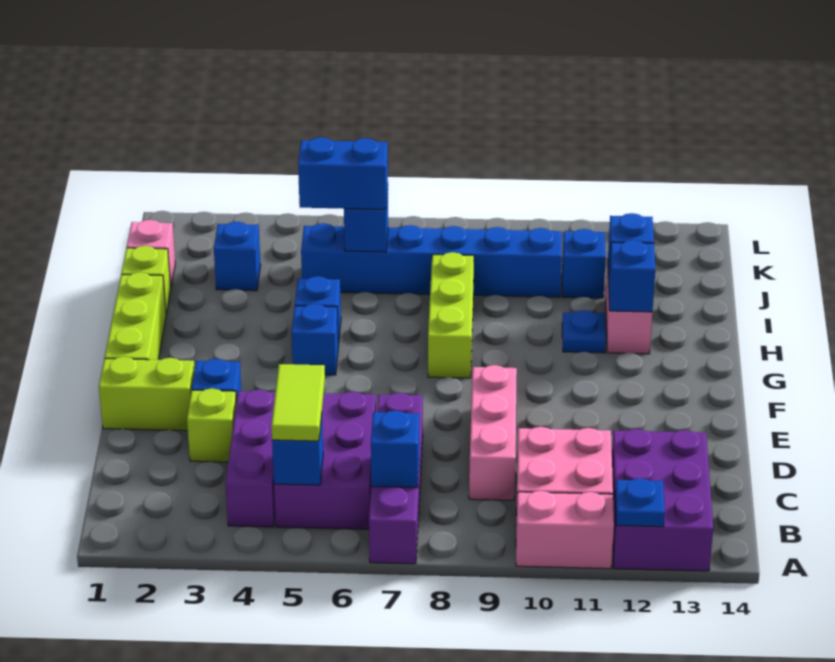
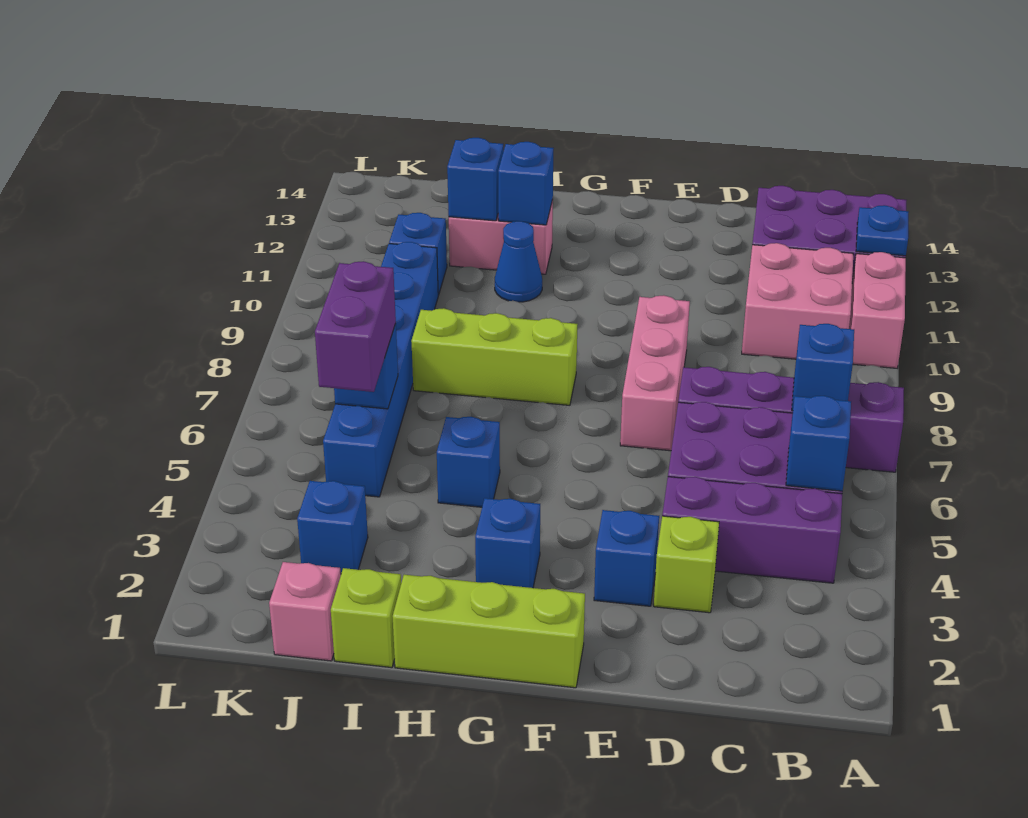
lime 1x2 tile [271,364,325,441] -> none
pink 1x3 brick [469,365,517,500] -> pink 1x3 brick turned to [620,295,690,451]
lime 1x2 brick [99,357,195,431] -> none
blue 1x1 brick [292,304,338,375] -> blue 1x1 brick moved to [475,498,540,588]
blue 1x1 plate [562,310,606,353] -> blue 1x1 cone [495,221,542,302]
blue 1x2 brick [298,137,388,209] -> purple 1x2 brick [315,261,396,392]

